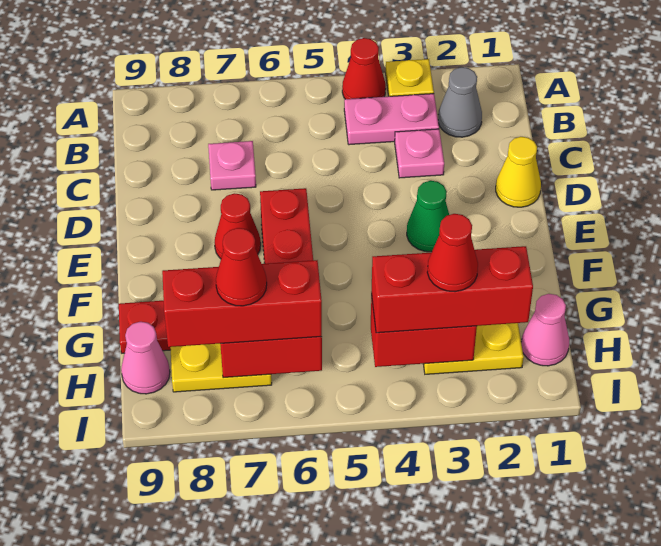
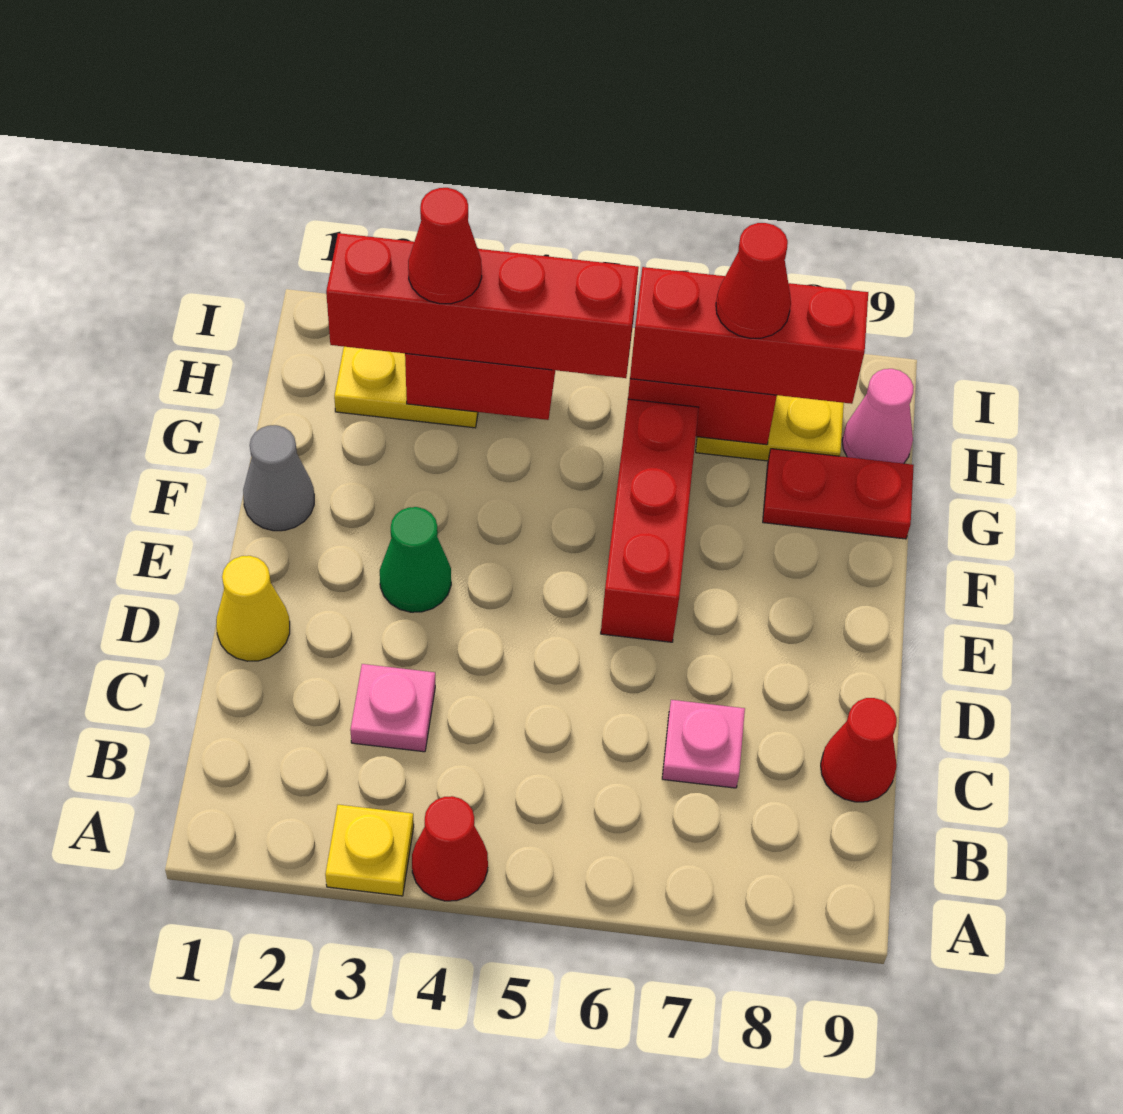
grey 1x1 cone [438,67,482,137] -> grey 1x1 cone moved to [243,425,314,531]
pink 1x2 plate [344,94,439,145] -> none
red 1x1 cone [215,193,261,259] -> red 1x1 cone moved to [821,698,897,802]
pink 1x1 cone [521,294,569,366] -> none
red 1x3 brick [371,246,533,333] -> red 1x4 brick [326,233,639,378]

